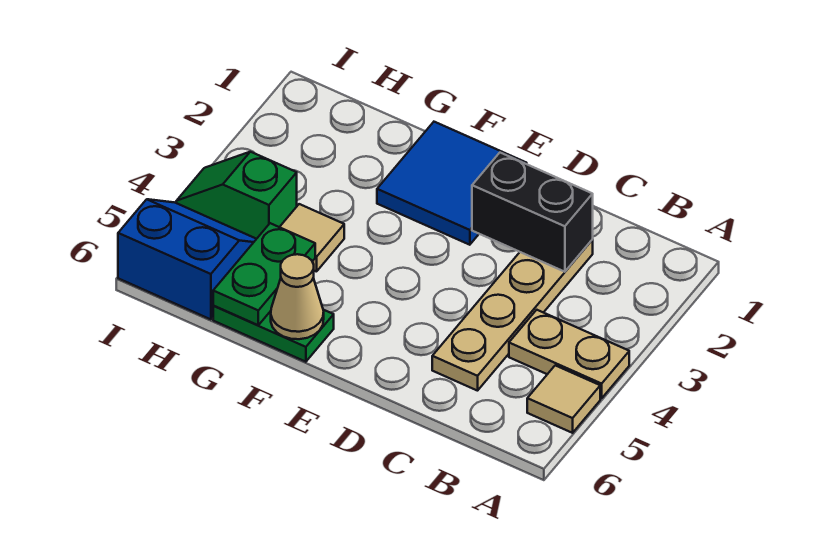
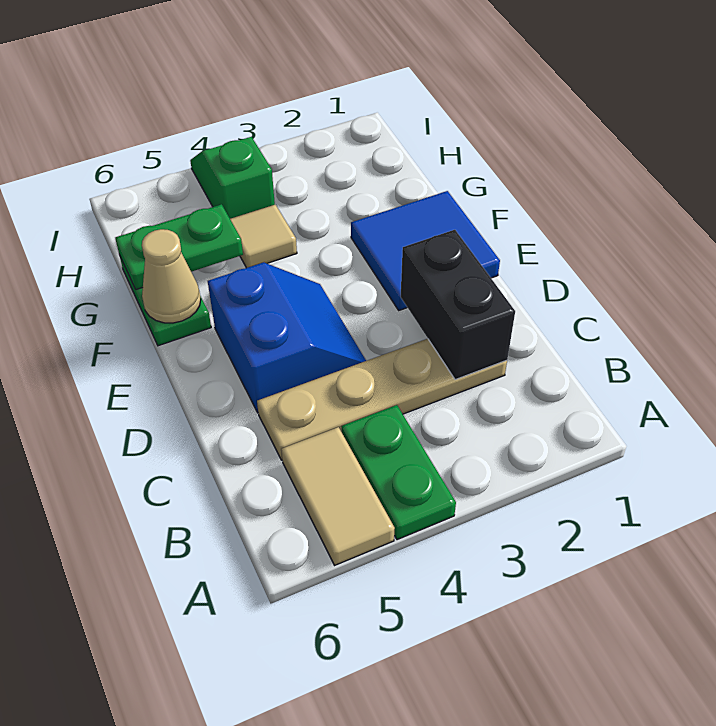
tan 1x2 plate [509,310,629,398] -> green 1x2 plate [342,405,456,540]
tan 1x1 tile [527,365,600,433] -> tan 1x2 tile [281,427,395,565]
blue 2x2 slope [118,199,256,319] -> blue 2x2 slope moved to [208,262,366,413]

